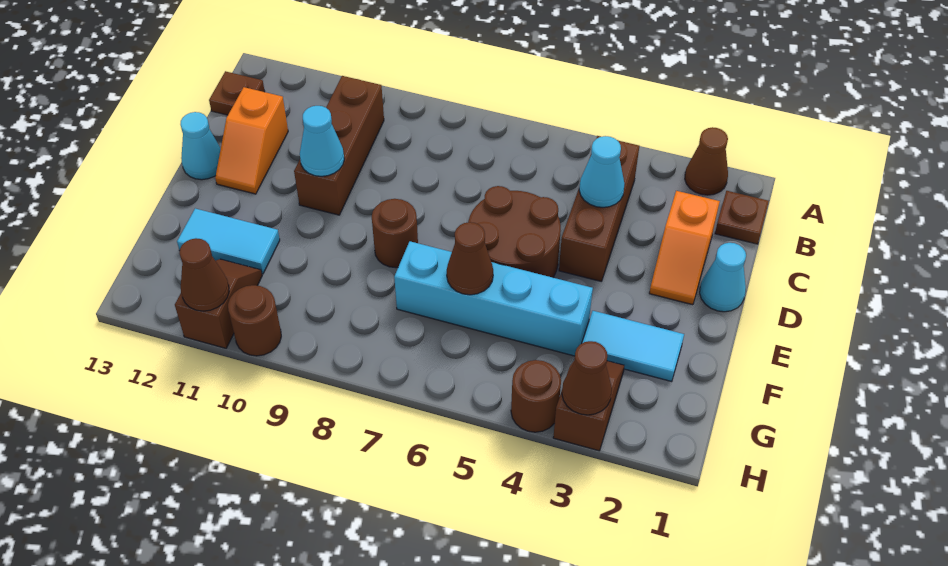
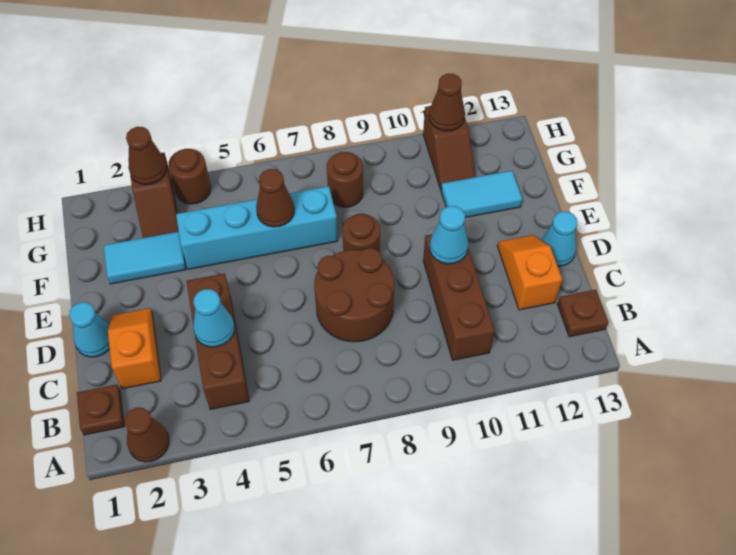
brown 2x2 round brick [468,186,561,278] -> brown 2x2 round brick moved to [314,248,394,342]
brown 1x1 round brick [228,285,281,356] -> brown 1x1 round brick moved to [327,152,363,207]

